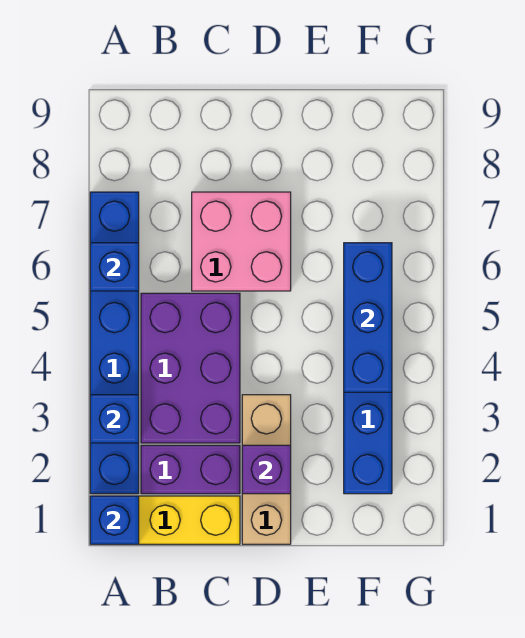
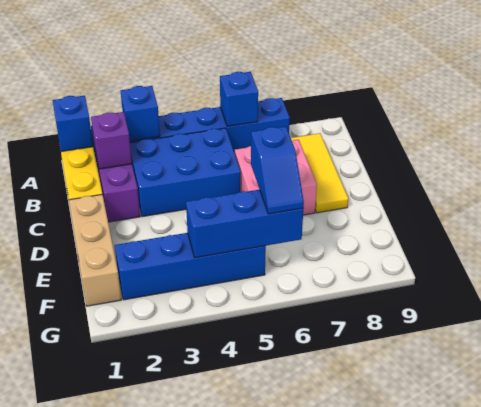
purple 2x3 brick [141,293,240,443] -> blue 2x3 brick [130,128,240,217]
none -> yellow 1x3 tile [291,133,348,213]
tan 1x3 brick [242,395,291,544] -> tan 1x3 brick turned to [69,194,121,306]
purple 1x1 brick [242,445,291,494] -> purple 1x1 brick moved to [91,112,132,169]
none -> blue 1x2 slope [251,126,304,214]

